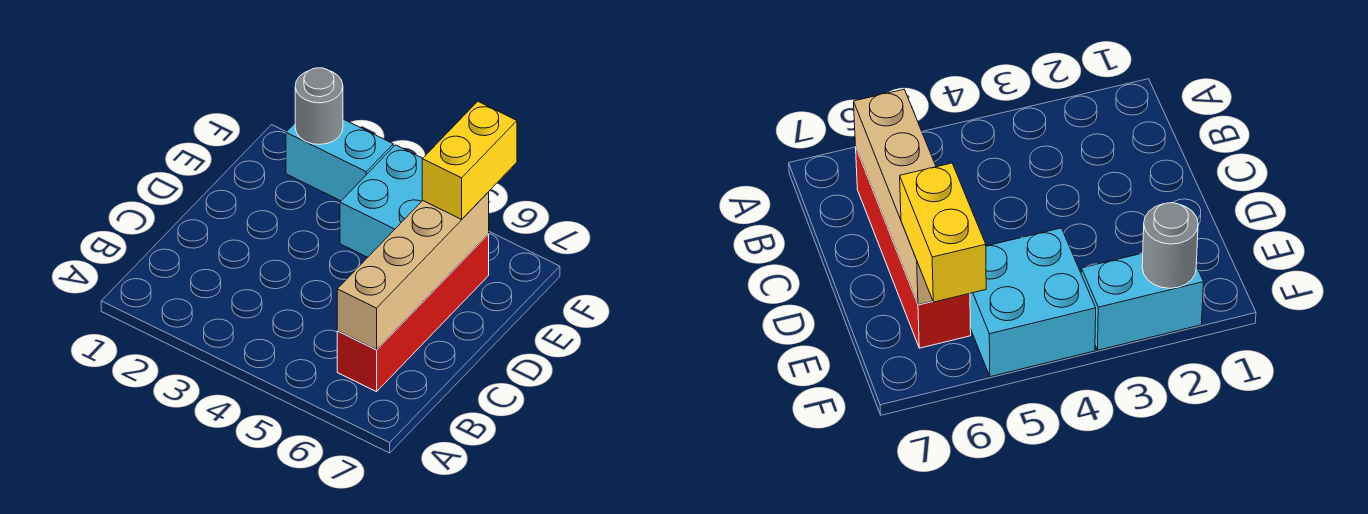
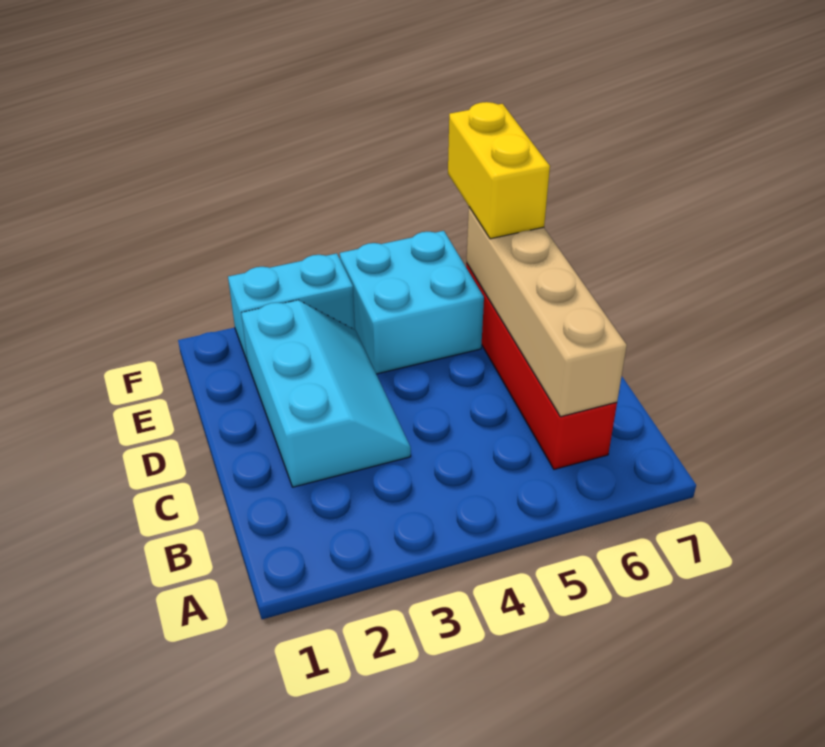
none -> cyan 2x3 slope [242,300,411,487]
grey 1x1 round brick [295,68,343,145] -> none

